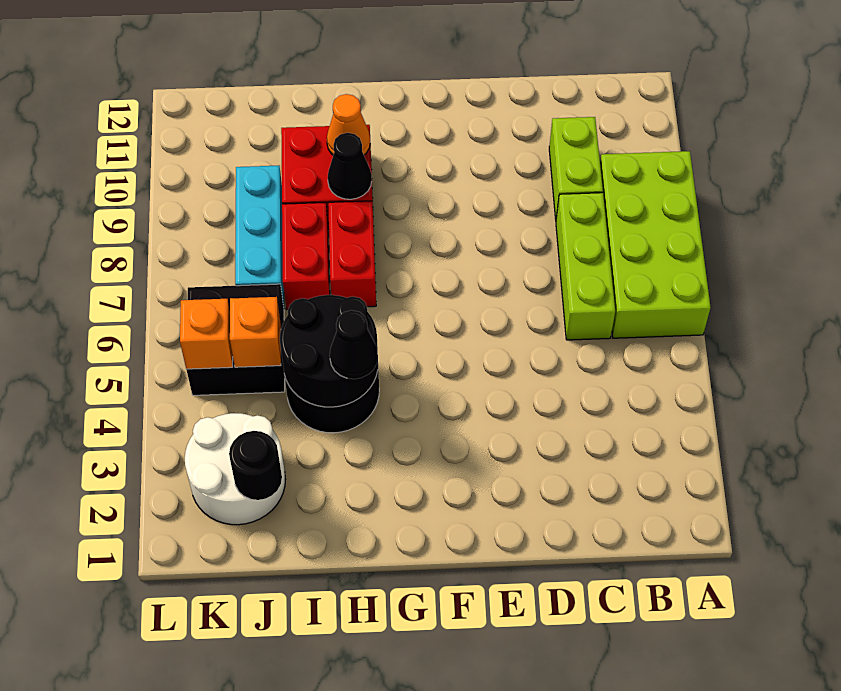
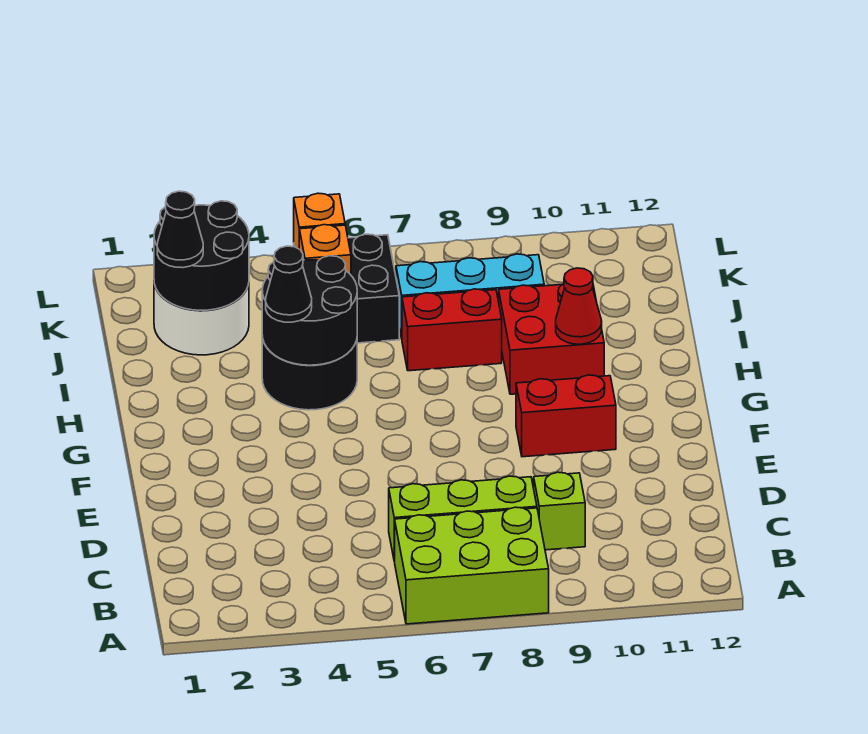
lime 2x4 brick [600,151,711,338] -> lime 2x3 brick [395,507,549,624]
lime 1x2 brick [549,117,603,219] -> lime 1x1 brick [534,472,585,550]
red 1x2 brick [328,201,376,307] -> red 1x2 brick moved to [516,375,616,457]
black 1x1 cone [328,133,372,199] -> black 1x1 cone moved to [157,191,203,268]
orange 1x1 cone [327,94,370,155] -> red 1x1 cone [556,268,602,344]
black 1x1 round brick [229,431,282,500] -> black 2x2 round brick [154,201,249,310]

